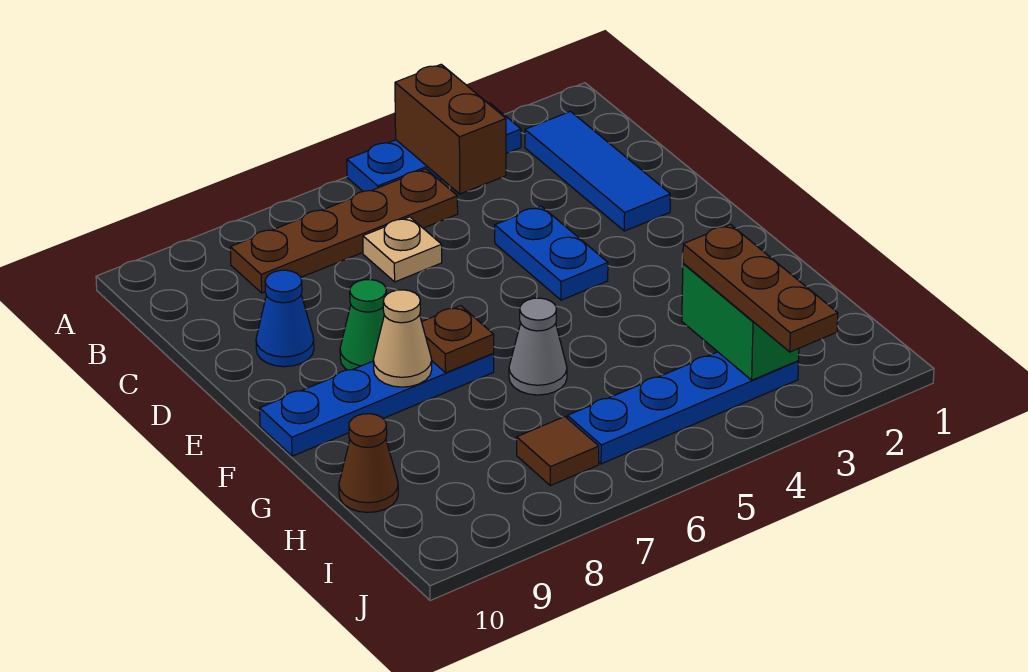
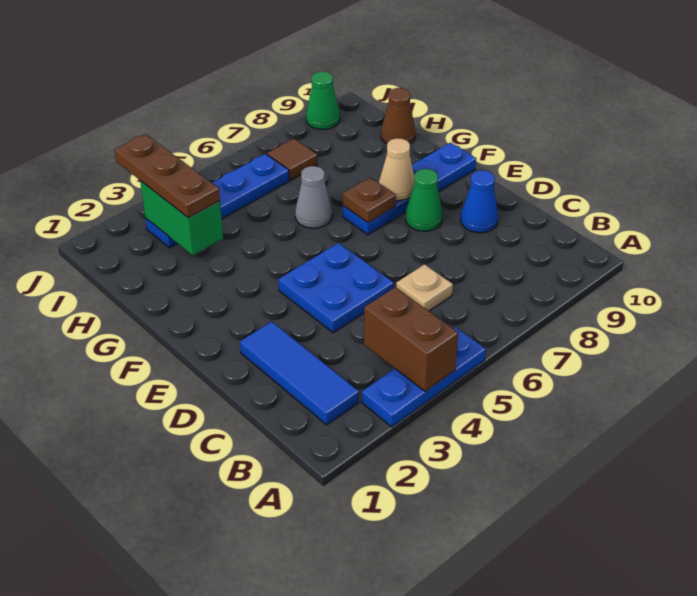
brown 1x4 plate [230,169,458,293] -> none
blue 1x2 plate [495,206,608,300] -> blue 2x2 plate [278,243,394,333]
none -> green 1x1 cone [306,72,340,129]

